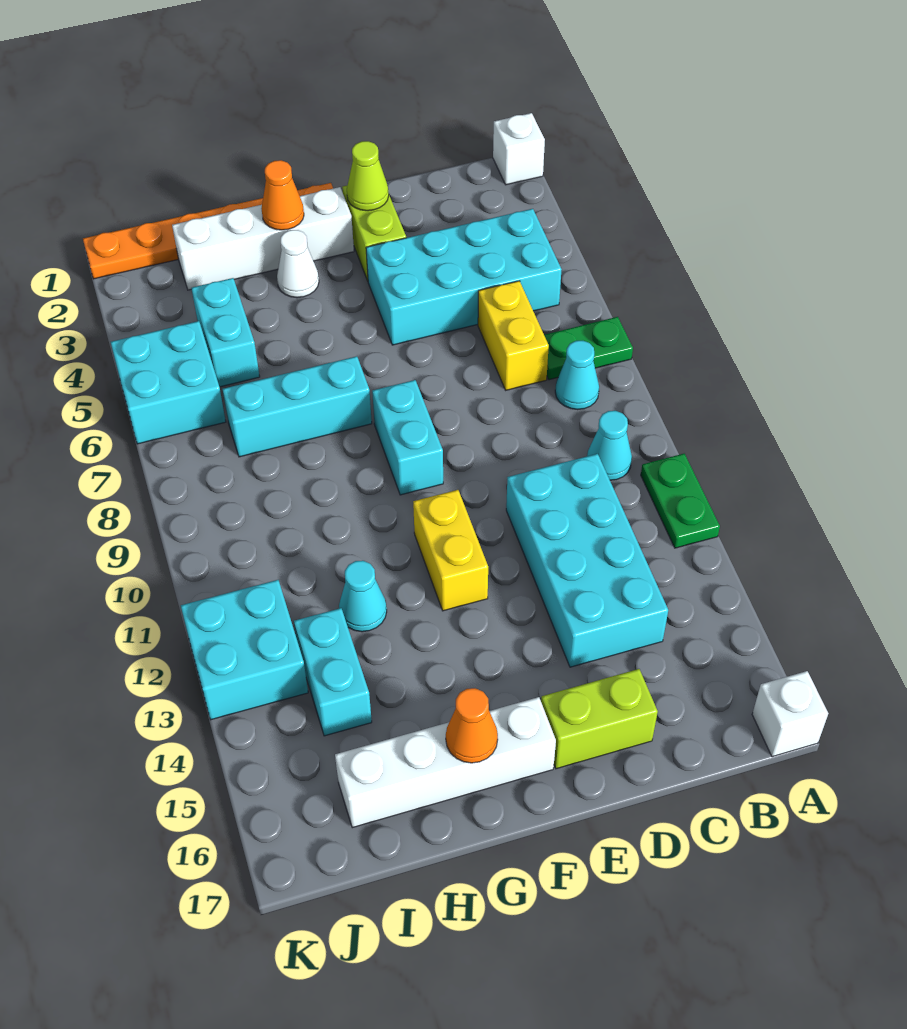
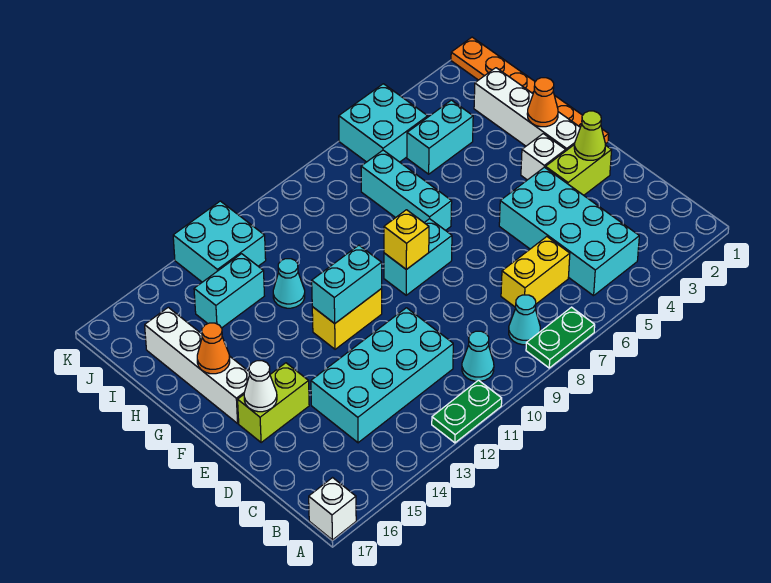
white 1x1 brick [493,113,545,185] -> white 1x1 brick moved to [521,134,566,180]
green 1x2 plate [544,317,633,380] -> green 1x2 plate turned to [526,307,595,368]
lime 1x2 brick [541,669,658,769] -> lime 1x2 brick turned to [238,363,309,443]
none -> yellow 1x1 brick [384,210,429,269]
none -> cyan 1x2 brick [312,245,382,324]
white 1x1 cone [277,230,319,298] -> white 1x1 cone moved to [244,361,277,412]

